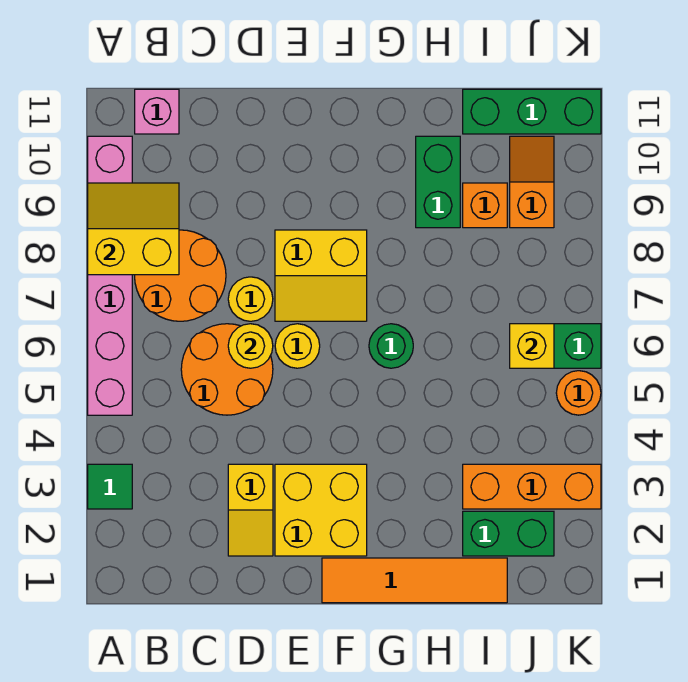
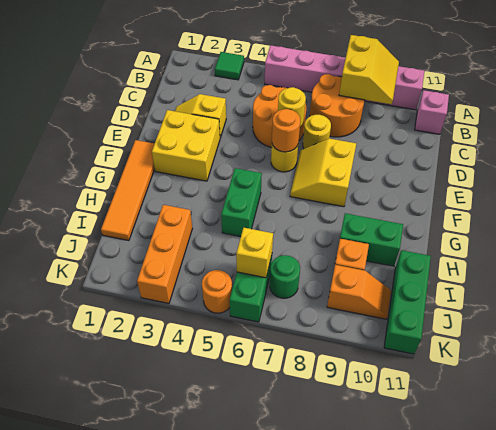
none -> orange 1x1 round brick [272,109,300,152]
green 1x1 round brick [369,324,413,368] -> green 1x1 round brick moved to [270,255,300,298]
green 1x2 brick [463,511,554,556] -> green 1x2 brick moved to [221,168,262,237]

